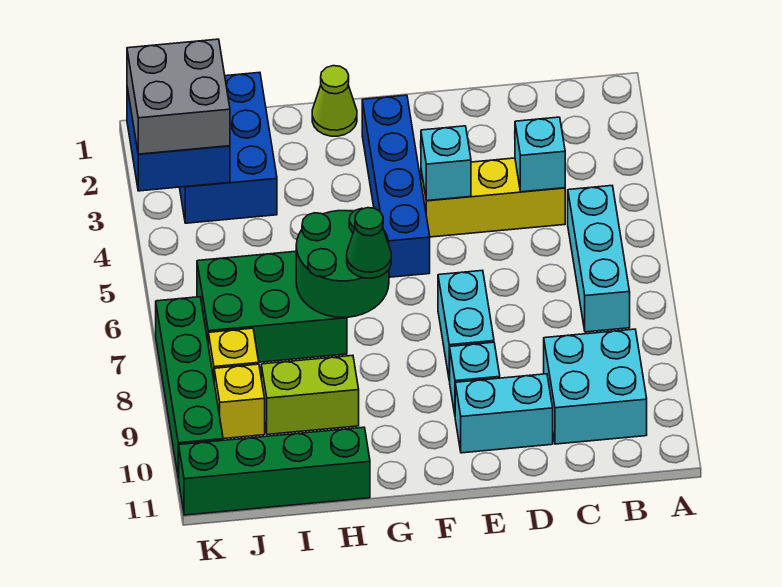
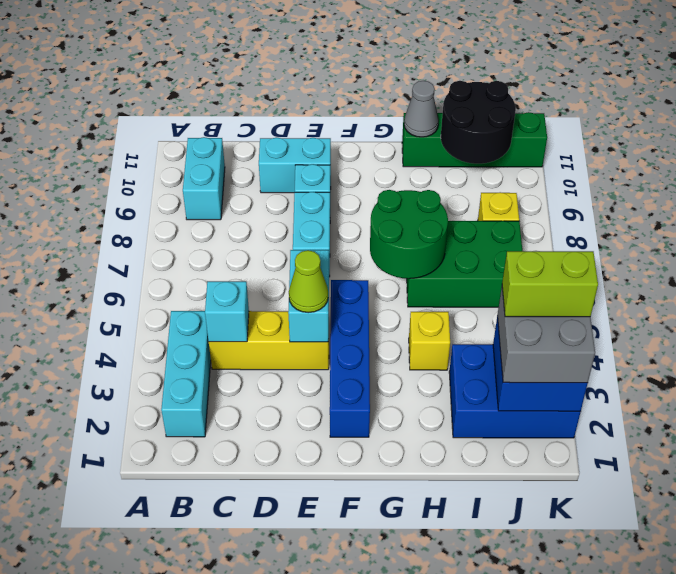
cyan 1x3 brick [568,186,630,332] -> cyan 1x3 brick moved to [161,311,211,437]
cyan 2x2 brick [544,329,647,444] -> cyan 1x2 brick [183,137,225,220]
cyan 1x1 brick [421,126,471,201] -> cyan 1x2 brick [288,250,329,342]
lime 1x1 cone [312,66,357,136] -> lime 1x1 cone moved to [289,250,328,313]
green 1x1 cone [347,208,391,278] -> none
lime 1x2 brick [261,355,359,435] -> lime 1x2 brick moved to [502,251,598,317]
none -> grey 1x1 cone [404,81,439,137]
blue 2x3 brick [180,72,277,223] -> blue 2x3 brick turned to [449,344,580,438]
none -> black 2x2 round brick [441,81,516,164]
yellow 1x1 brick [214,364,265,439] -> yellow 1x1 brick moved to [409,312,450,370]
green 1x4 brick [156,297,223,479] -> none

